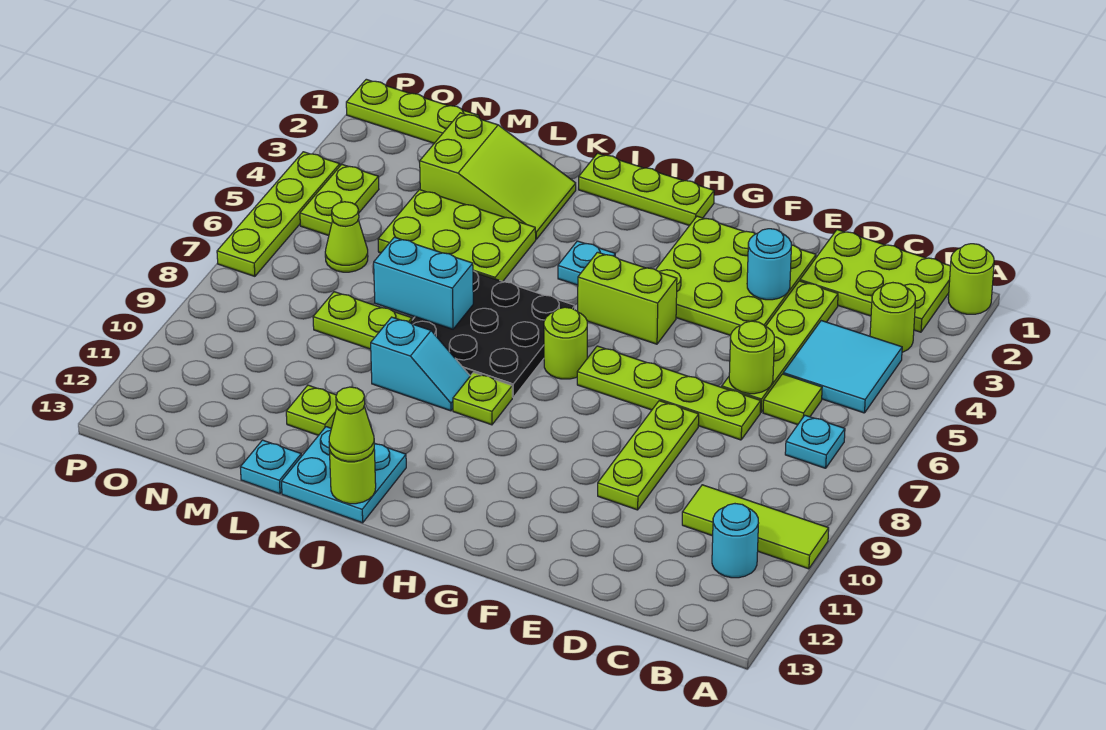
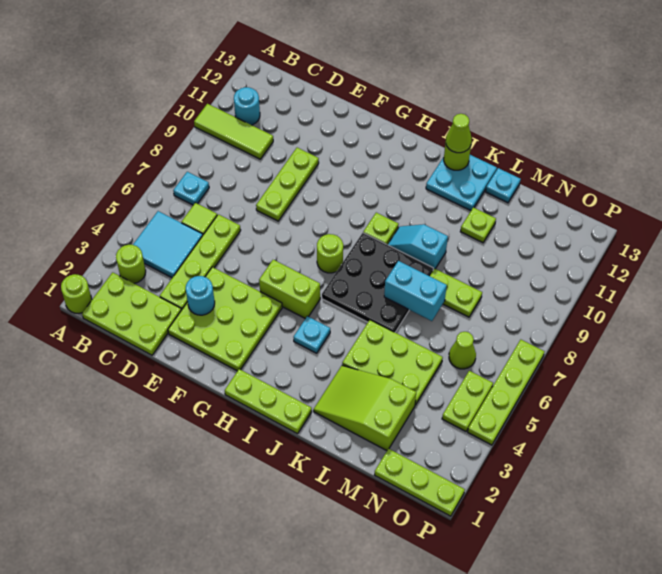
lime 1x1 round brick [729,321,774,394] -> none
lime 1x4 plate [577,346,761,440] -> none

